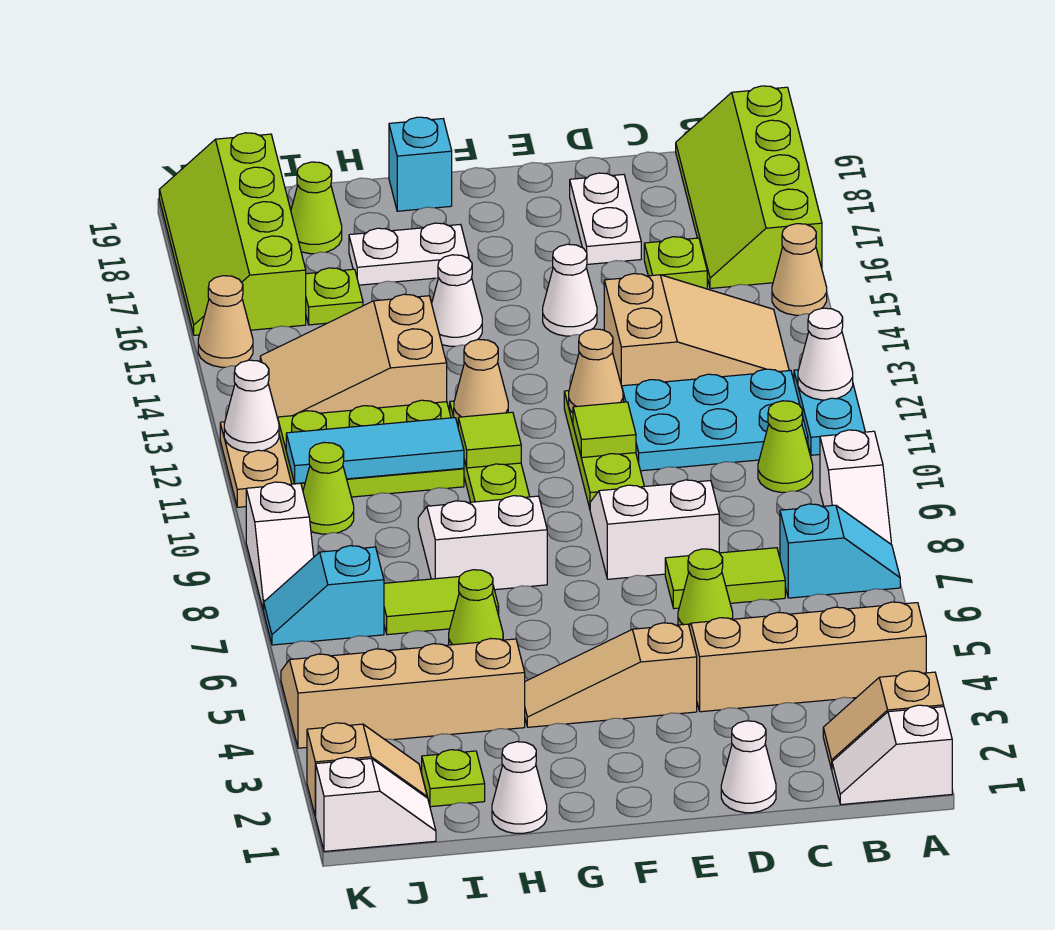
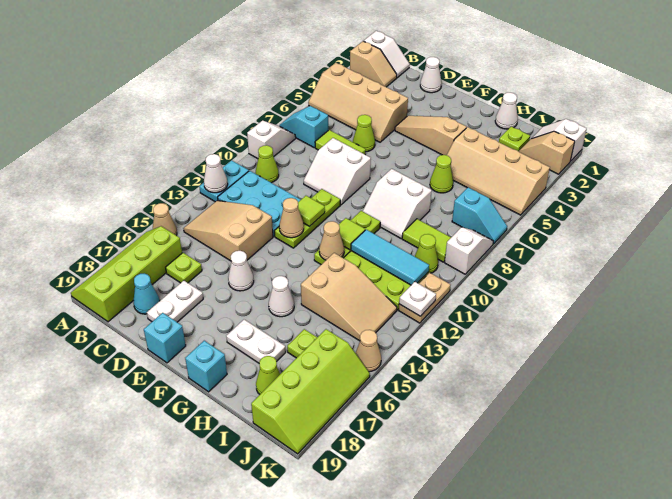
lime 2x4 slope [676,86,822,288] -> lime 2x4 slope turned to [71,226,182,322]
none -> cyan 1x1 cone [134,274,160,314]
tan 1x3 slope [525,623,697,727] -> tan 1x3 slope turned to [395,116,467,155]
none -> cyan 1x1 brick [144,313,186,363]
lime 1x2 tile [384,577,499,635] -> lime 1x2 tile moved to [402,219,451,262]
white 1x1 cone [224,360,279,452] -> white 1x1 plate [399,282,436,316]

